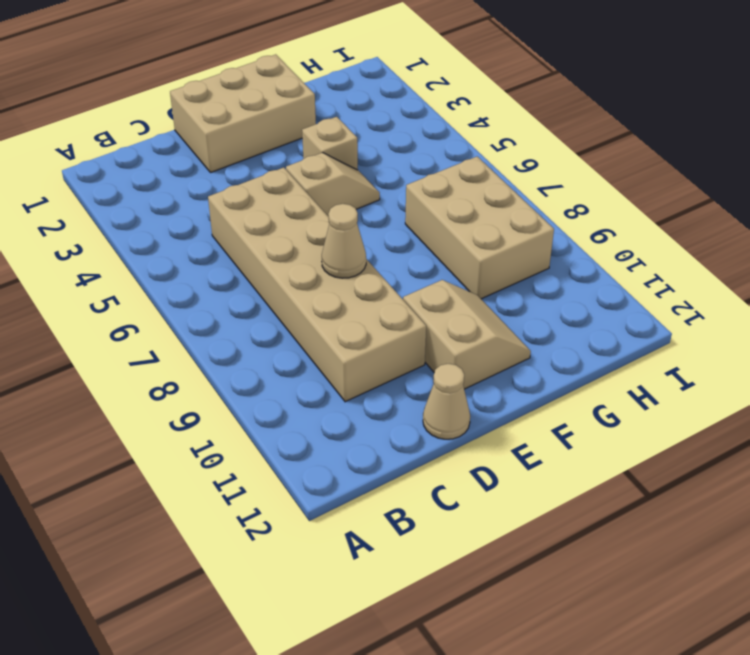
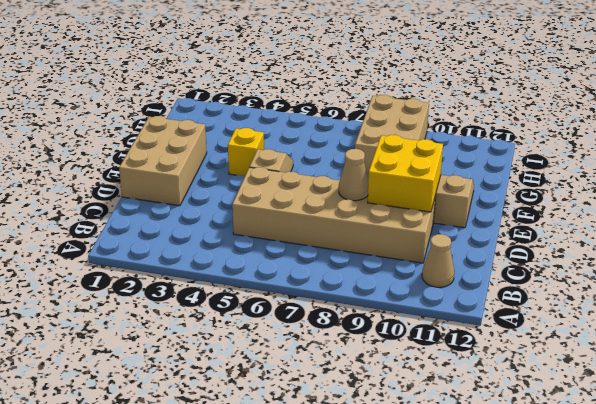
none -> yellow 2x2 brick [368,135,443,212]
tan 1x1 cone [423,364,470,439] -> tan 1x1 cone moved to [422,234,454,287]
tan 1x1 brick [302,117,358,170] -> yellow 1x1 brick [228,128,264,176]
tan 2x3 brick [405,157,554,299] -> tan 2x3 brick turned to [355,95,429,175]

